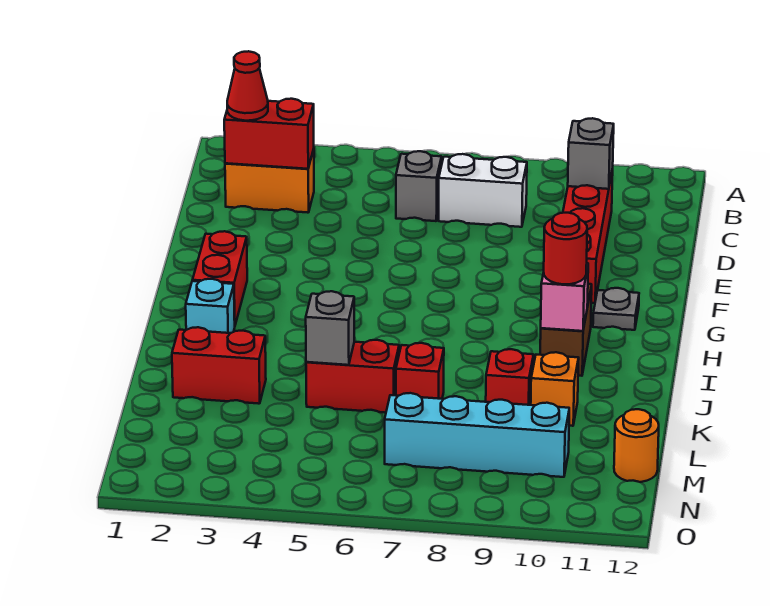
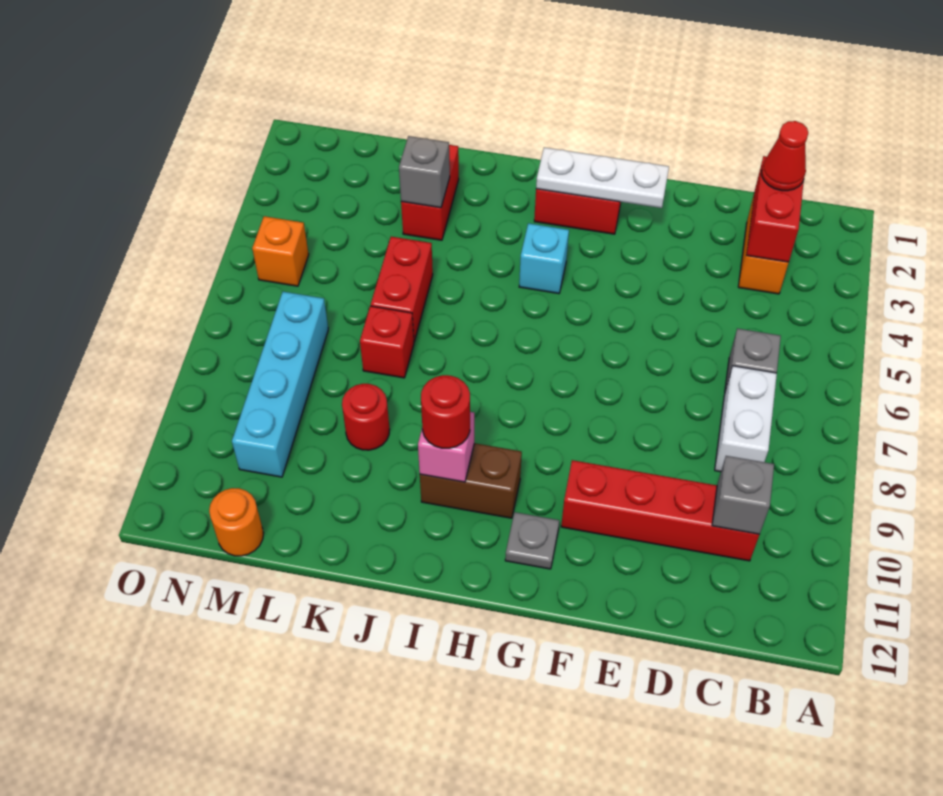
none -> white 1x3 plate [536,147,669,208]
cyan 1x1 brick [186,279,235,333] -> cyan 1x1 brick moved to [519,223,569,294]
grey 1x1 brick [306,291,354,365] -> grey 1x1 brick moved to [399,136,450,208]
red 1x1 brick [486,349,534,405] -> red 1x1 round brick [342,384,390,450]
orange 1x1 brick [531,352,579,426] -> orange 1x1 brick moved to [252,216,309,286]

